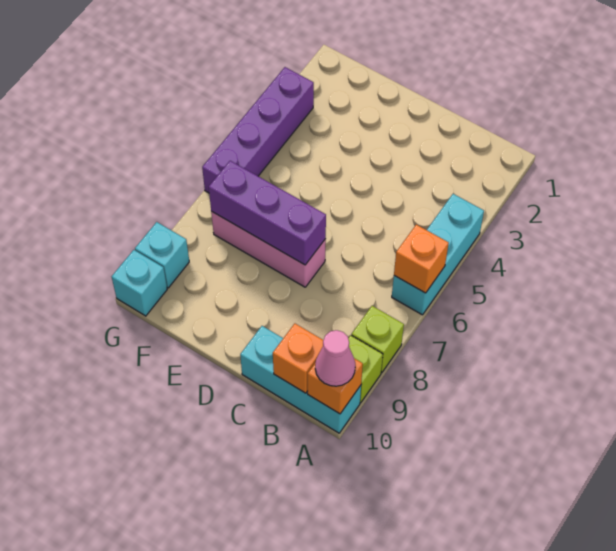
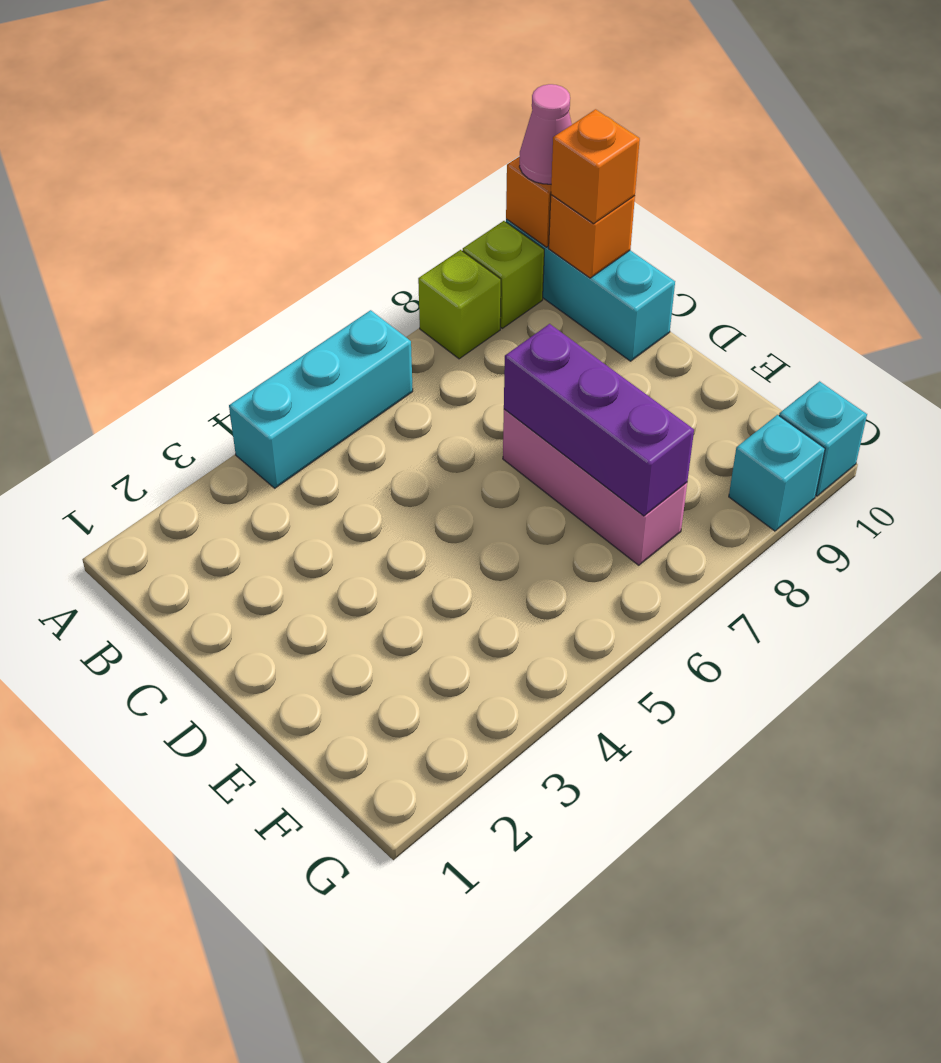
orange 1x1 brick [394,225,449,293] -> orange 1x1 brick moved to [551,109,640,224]
purple 1x4 brick [202,67,314,193] -> none

